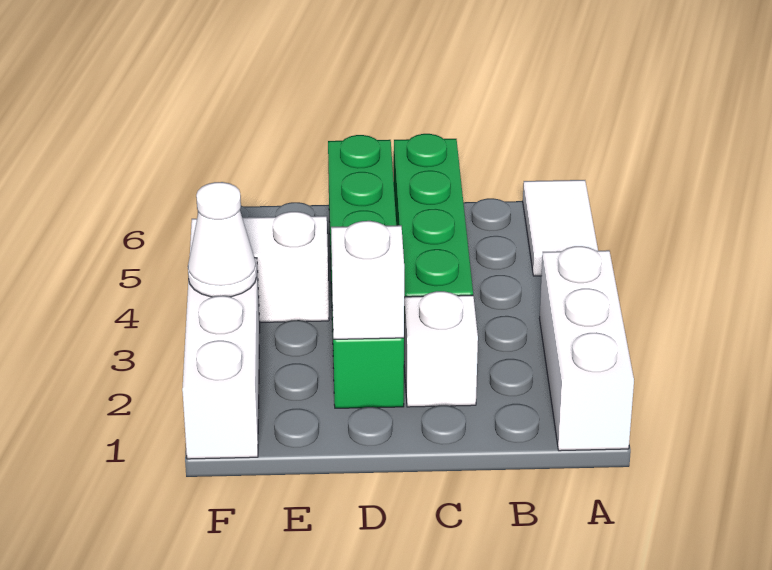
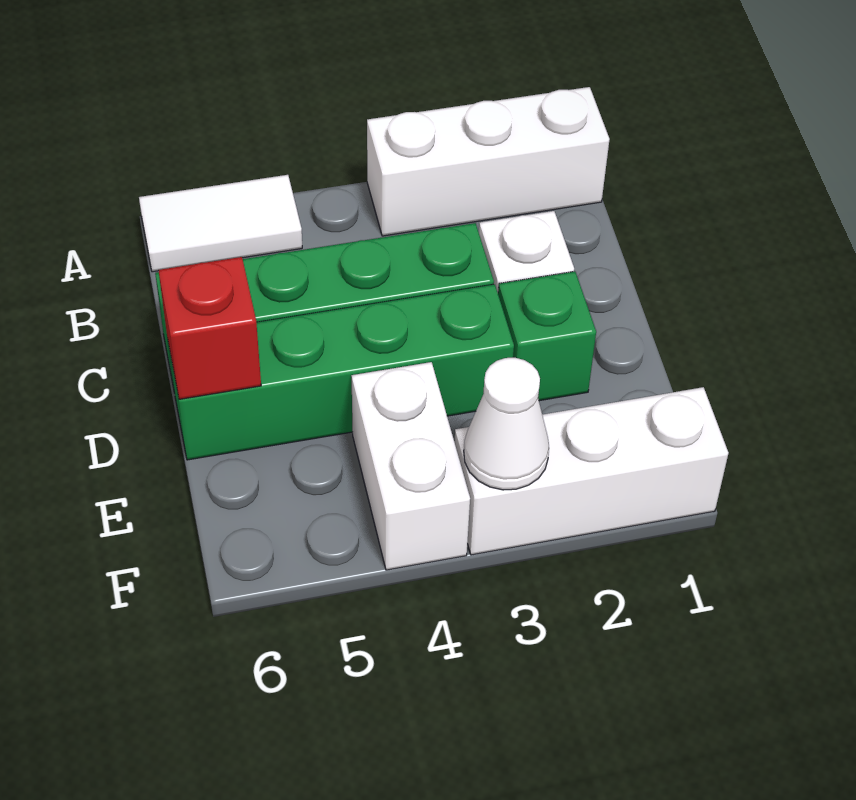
white 1x1 brick [331,221,404,339] -> none
none -> red 1x1 brick [158,257,261,399]

